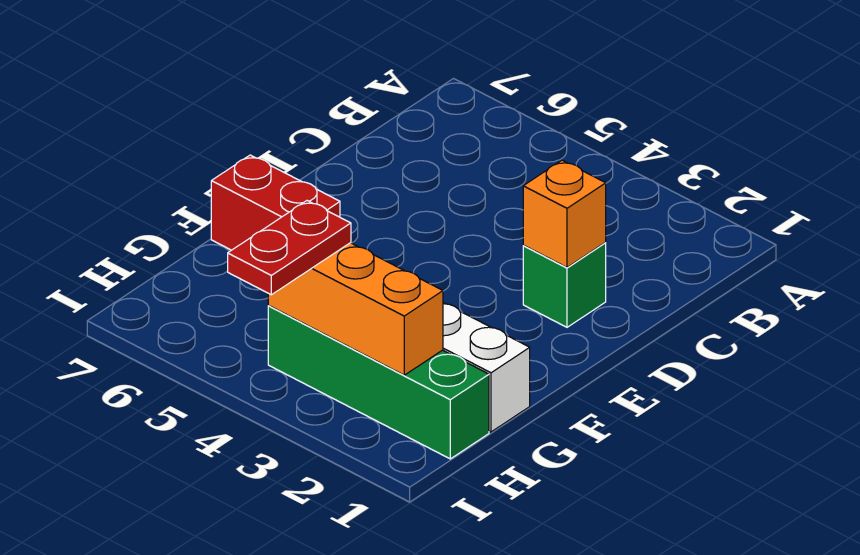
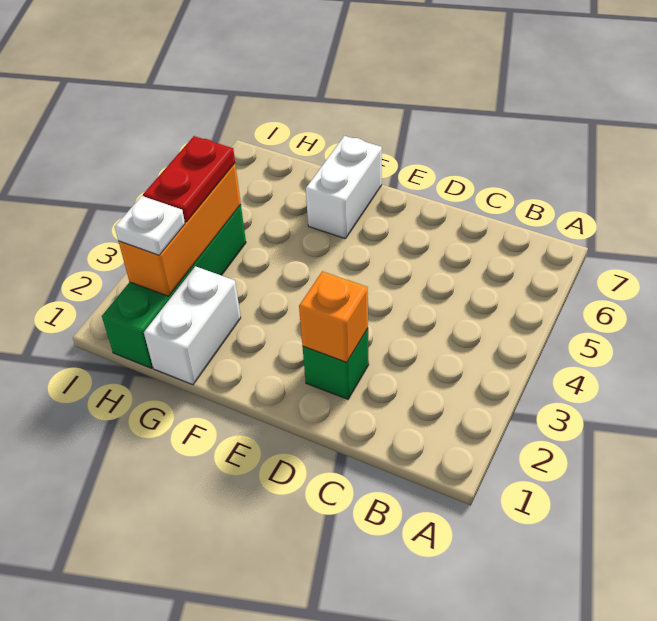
red 1x2 brick [211,155,340,250] -> white 1x2 brick [306,136,382,239]
none -> white 1x1 plate [115,196,185,255]
red 1x2 plate [228,201,351,295] -> red 1x2 plate turned to [143,136,235,222]

